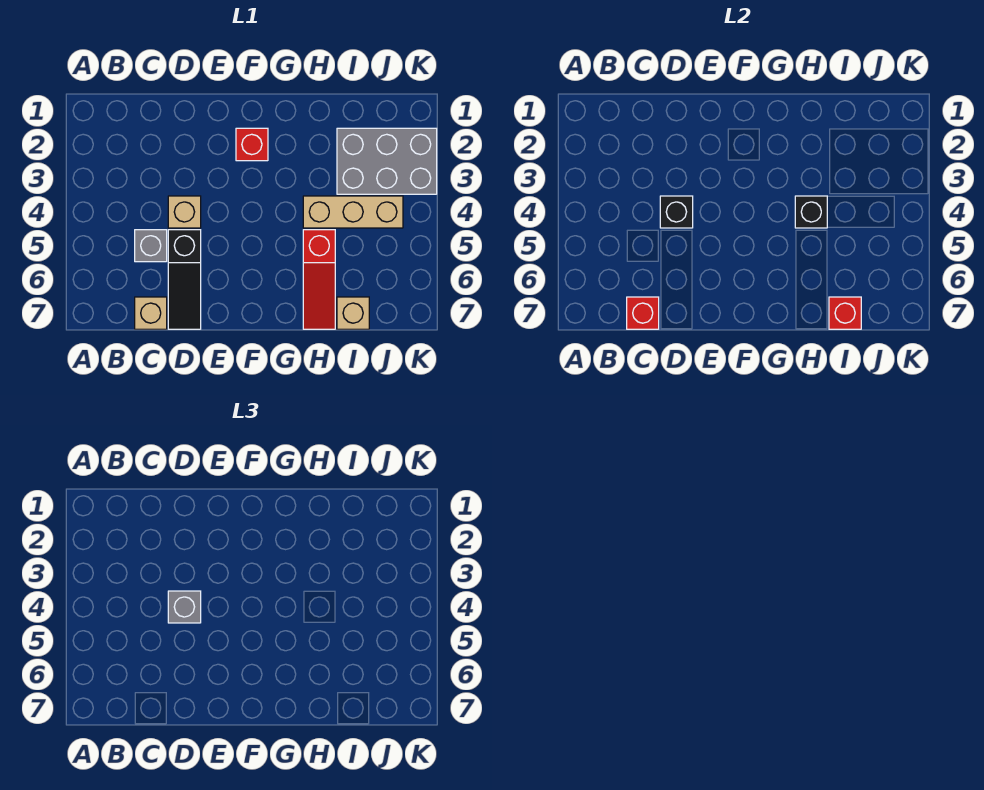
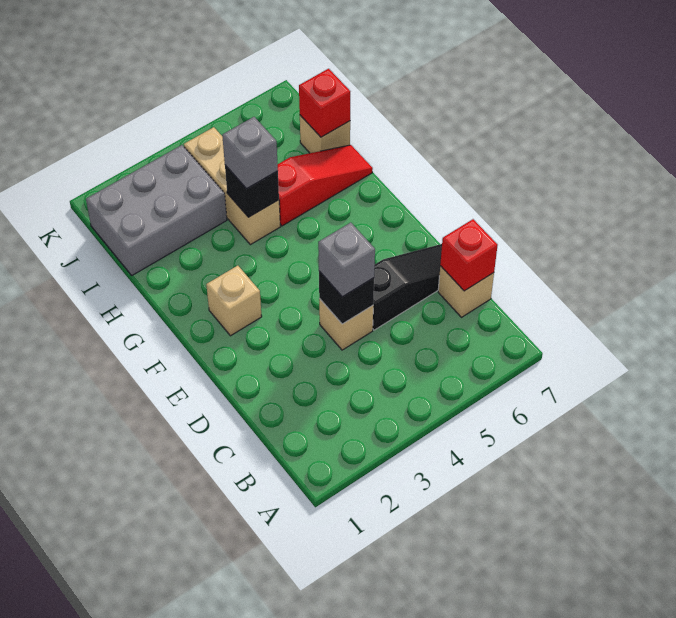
grey 1x1 brick [135,230,167,262] -> grey 1x1 brick moved to [222,117,278,189]
red 1x1 brick [236,128,268,161] -> tan 1x1 brick [206,266,262,336]
grey 2x3 brick [337,128,437,194] -> grey 2x3 brick turned to [86,145,227,275]

